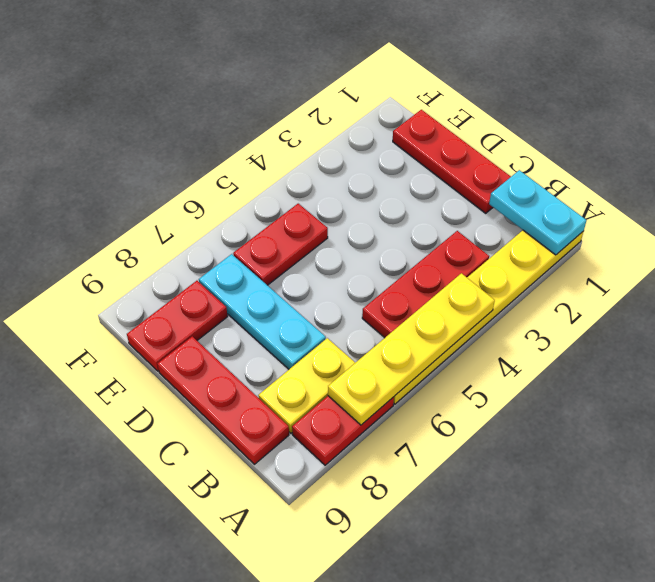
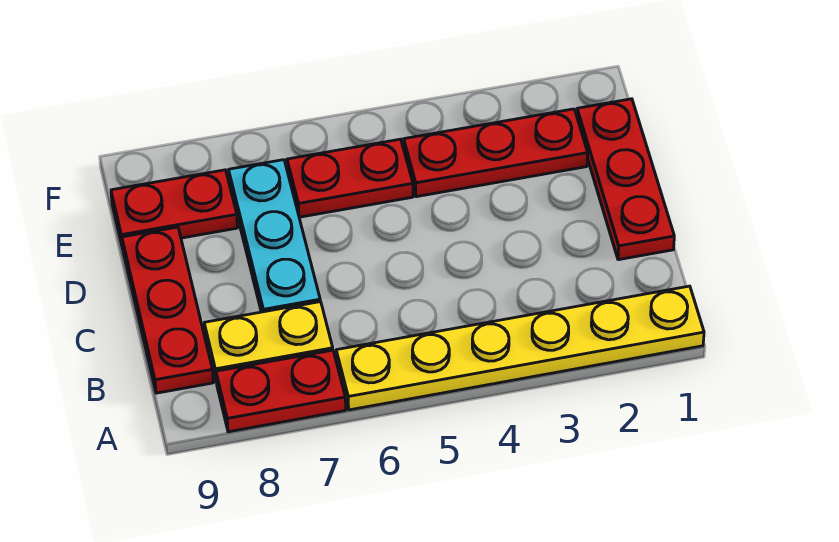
cyan 1x2 plate [489,170,586,255] -> none
yellow 1x4 plate [328,273,495,425] -> none
red 1x3 plate [362,231,489,338] -> red 1x3 plate moved to [404,109,588,197]

